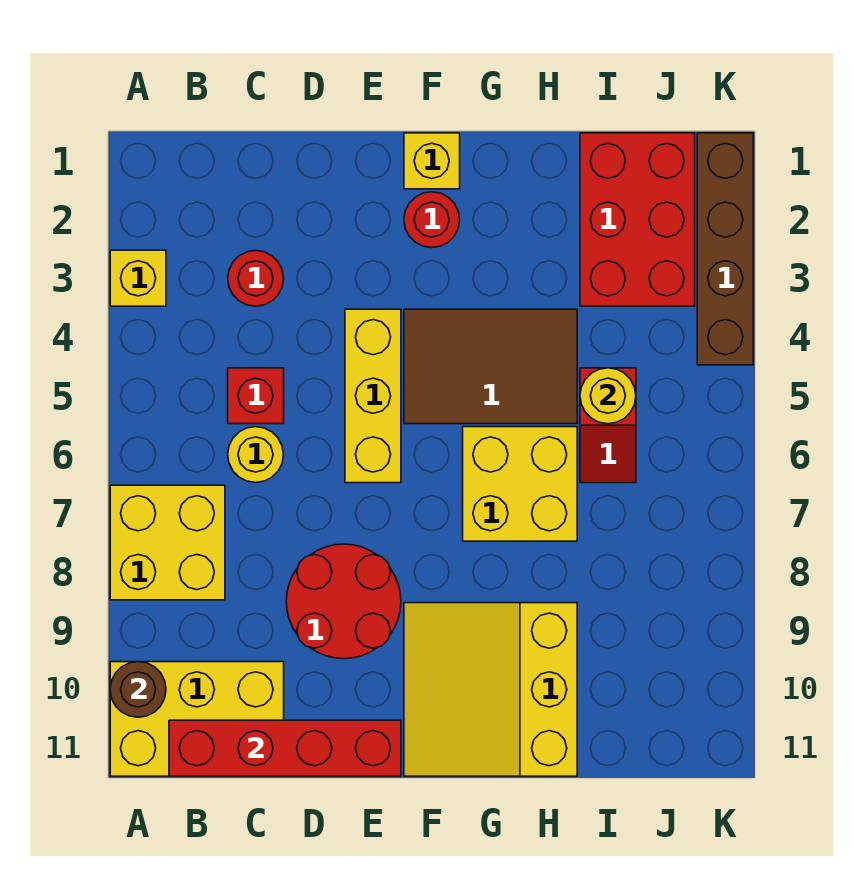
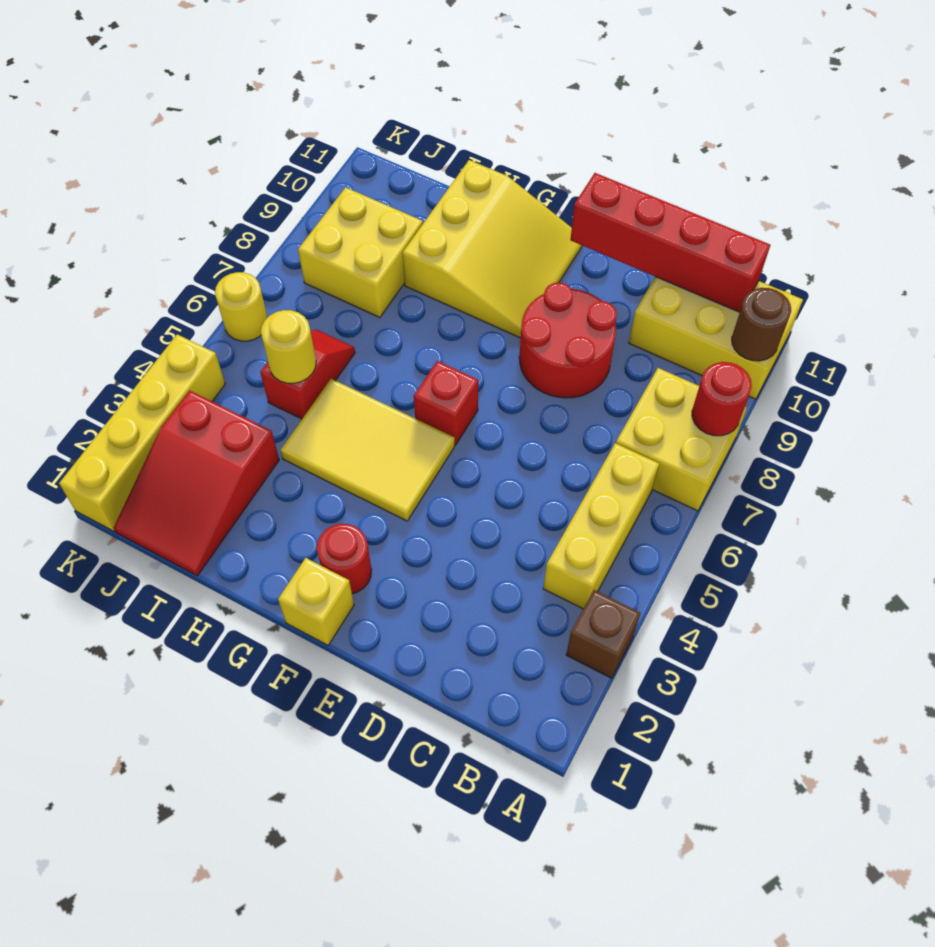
yellow 1x1 brick [110,250,166,306] -> brown 1x1 brick [566,590,640,678]
red 1x1 round brick [228,251,284,306] -> red 1x1 round brick moved to [692,362,752,436]
red 1x1 brick [228,368,284,424] -> red 1x1 brick moved to [414,361,478,445]
yellow 1x1 round brick [228,427,284,483] -> yellow 1x1 round brick moved to [215,272,267,341]
yellow 1x3 brick [345,309,401,483] -> yellow 1x3 brick moved to [543,443,659,609]
brown 2x3 tile [404,309,577,424] -> yellow 2x3 tile [280,379,455,521]
yellow 2x2 brick [463,427,577,541] -> yellow 2x2 brick moved to [298,187,423,318]
red 2x3 brick [580,133,695,306] -> red 2x3 slope [114,390,279,576]
brown 1x4 brick [697,133,753,365] -> yellow 1x4 brick [59,334,225,531]

